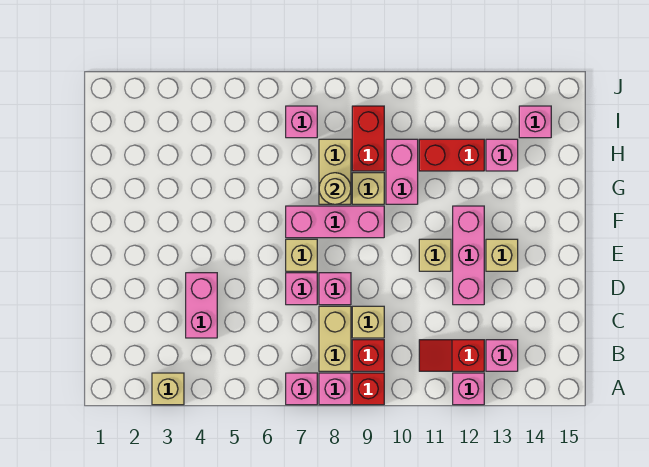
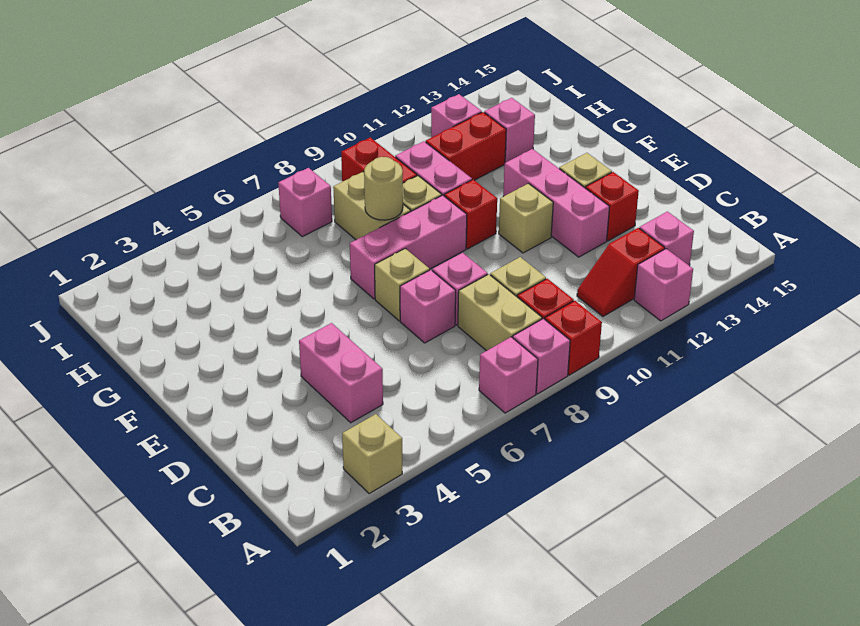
none -> red 1x1 brick [585,172,639,241]
none -> red 1x1 brick [444,180,497,249]
pink 1x1 brick [519,106,551,138] -> pink 1x1 brick moved to [431,94,482,137]

